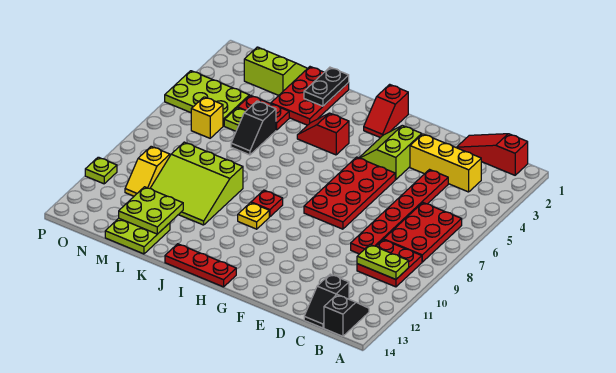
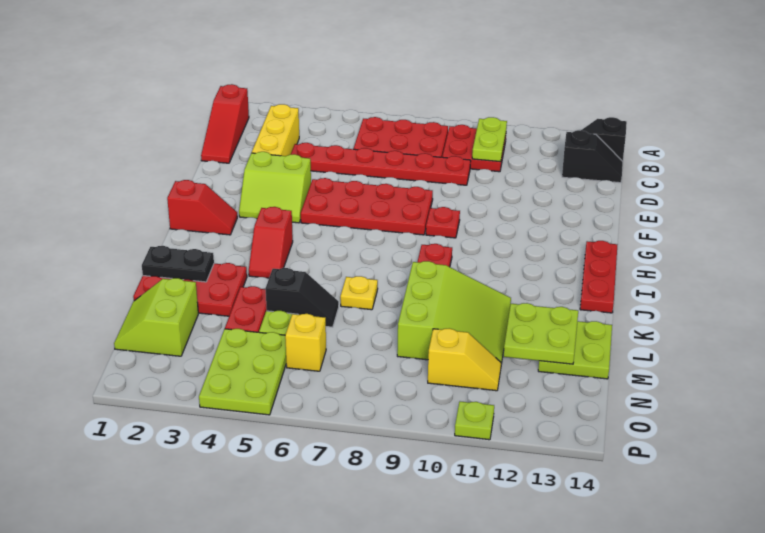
none -> red 1x1 plate [426,207,460,238]
yellow 1x1 plate [238,203,269,229] -> yellow 1x1 plate moved to [340,276,378,310]

